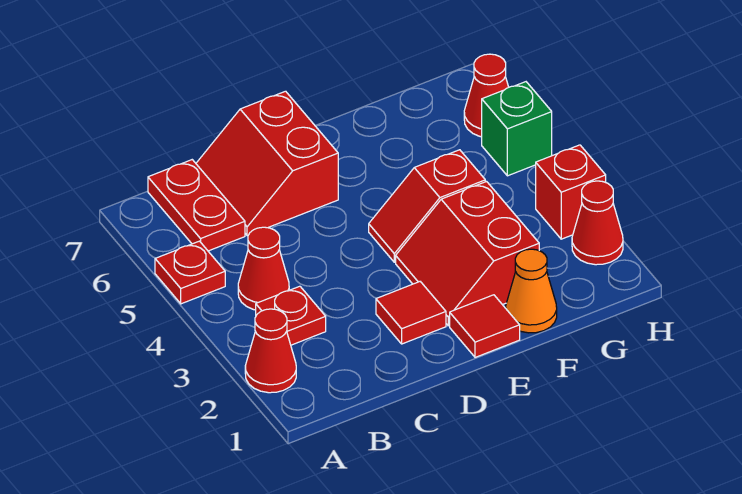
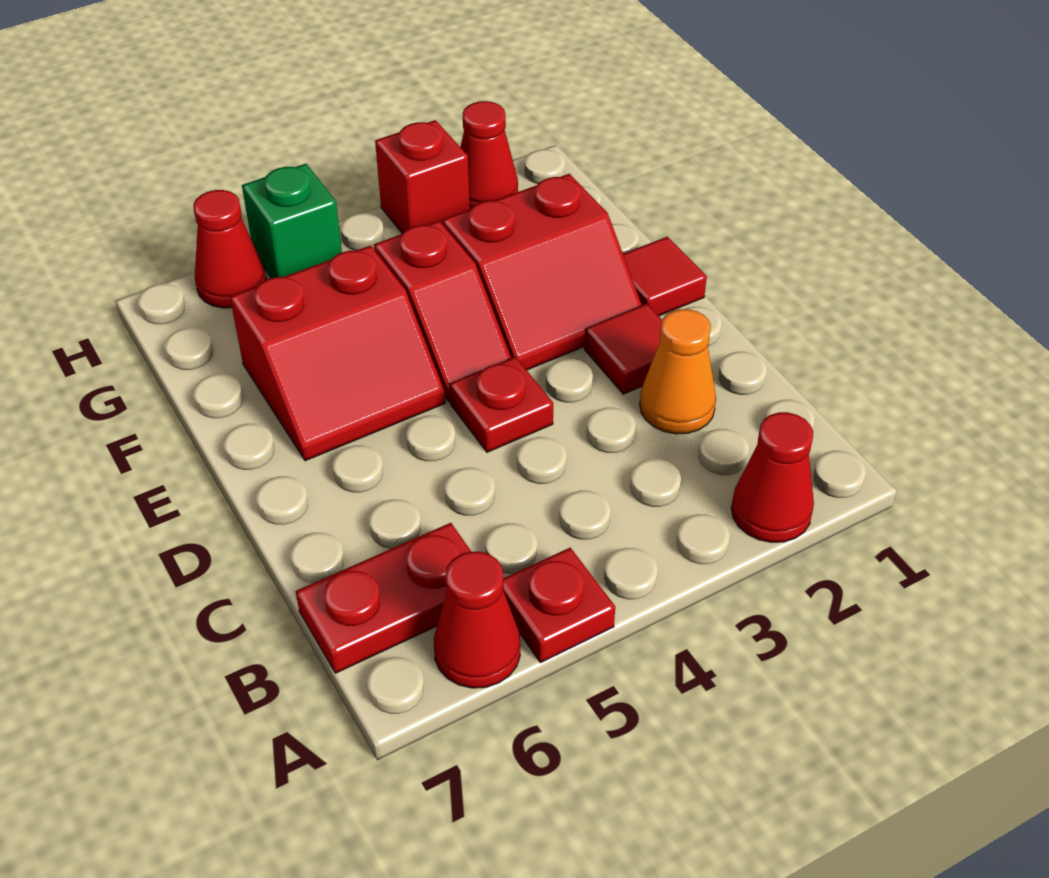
red 1x1 plate [256,286,326,345] -> red 1x1 plate moved to [449,357,553,452]
red 1x1 cone [238,227,289,310] -> red 1x1 cone moved to [434,552,520,688]
red 2x2 slope [196,91,338,236] -> red 2x2 slope moved to [230,246,445,461]
orange 1x1 cone [506,249,557,333] -> orange 1x1 cone moved to [640,309,716,434]

